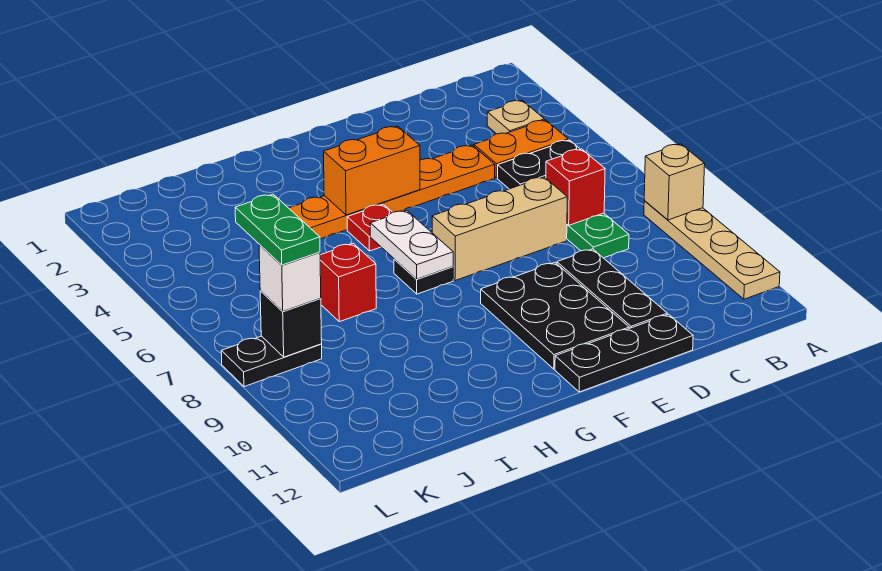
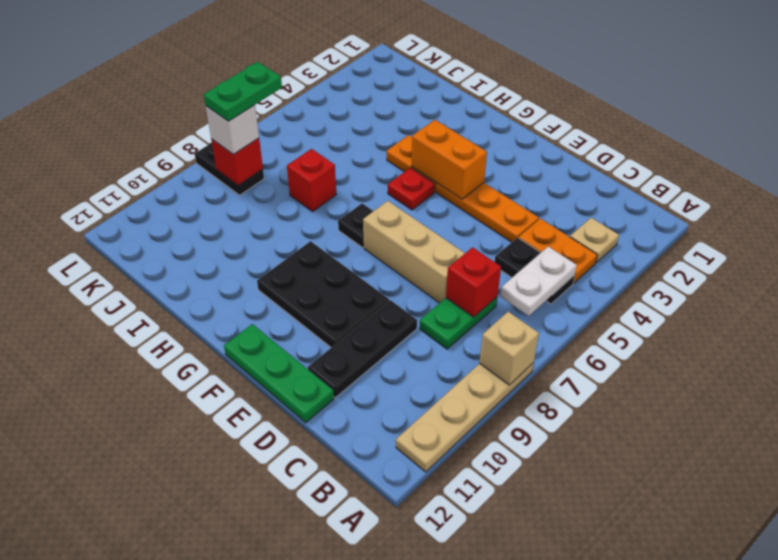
black 1x3 plate [555,314,693,392] -> green 1x3 plate [224,324,334,423]
black 2x3 plate [481,263,629,369] -> black 2x3 plate turned to [257,241,389,348]
white 1x2 plate [370,210,453,279] -> white 1x2 plate moved to [500,246,577,316]
black 1x1 brick [260,291,322,357] -> red 1x1 brick [211,138,263,185]

